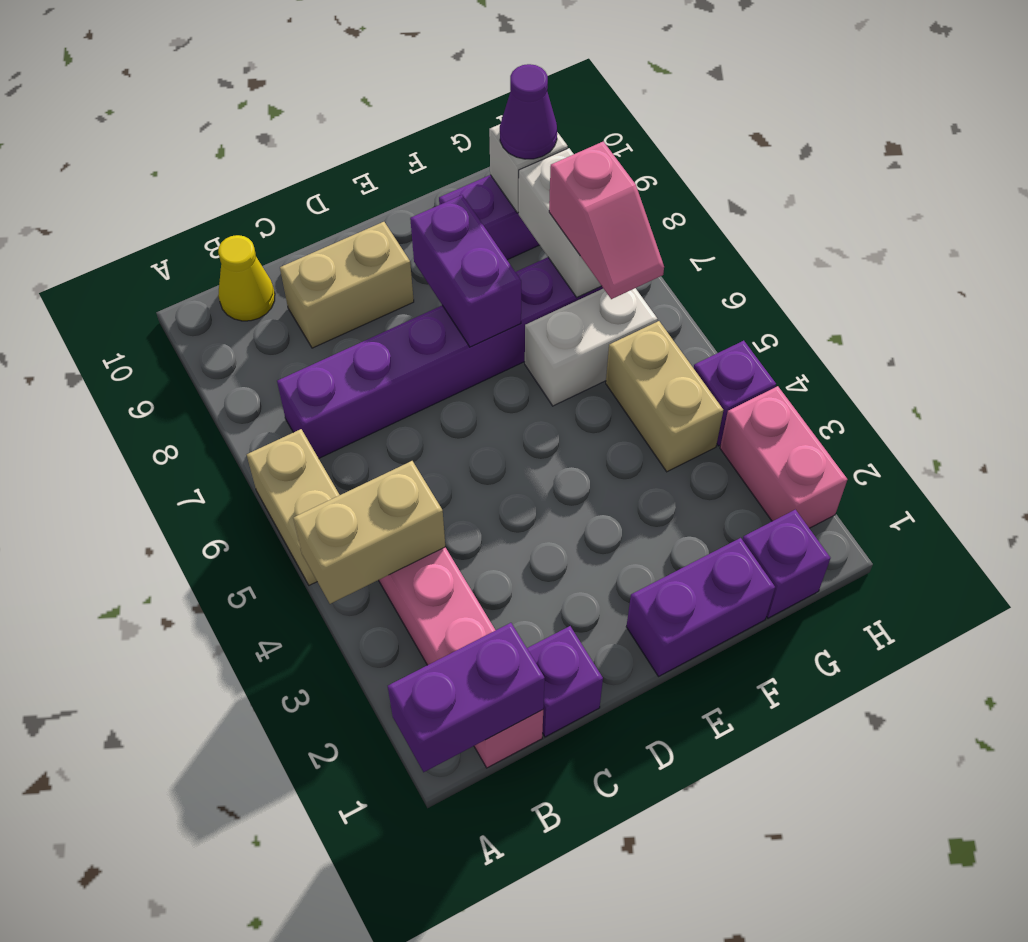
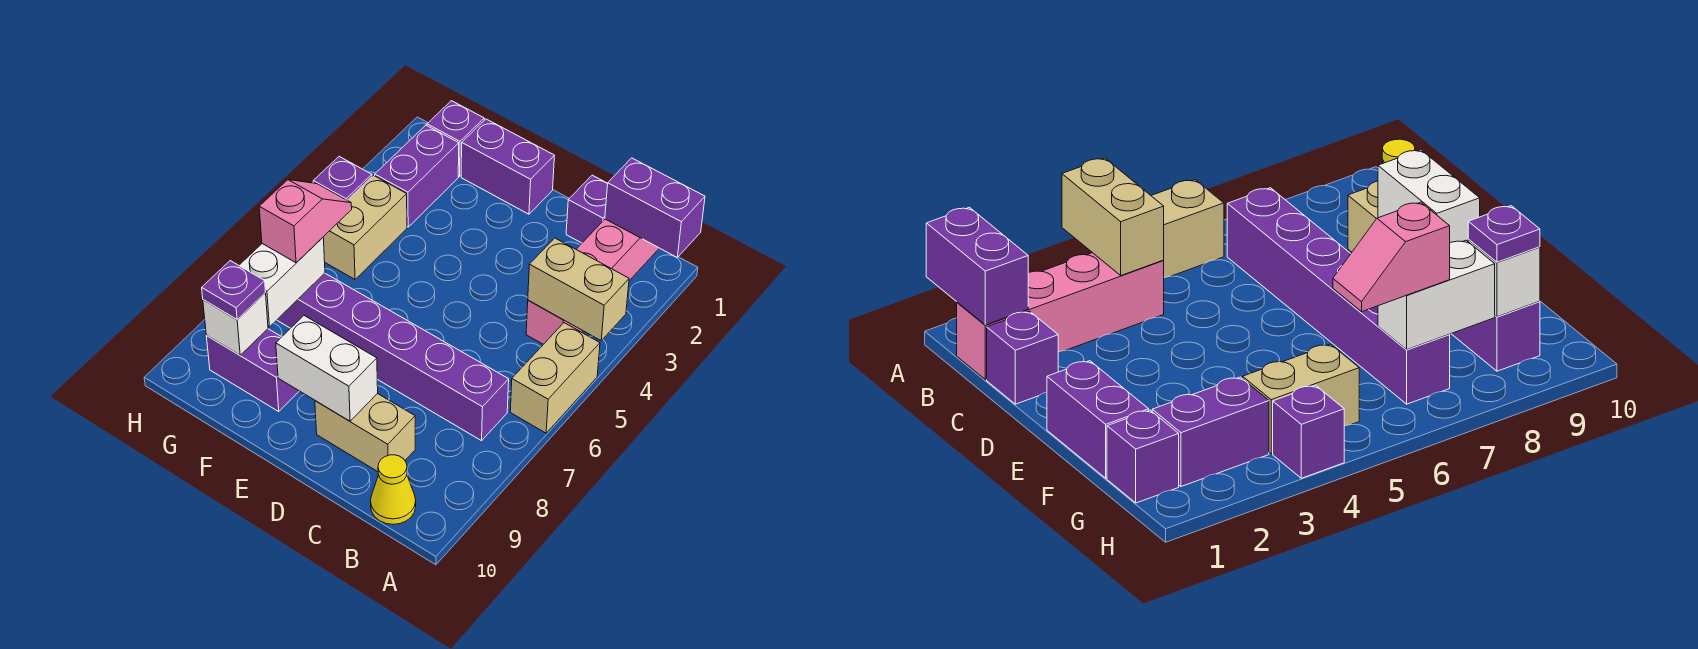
purple 1x2 brick [410,195,521,347] -> purple 1x2 brick moved to [375,125,459,227]
white 1x2 brick [525,288,657,406] -> white 1x2 brick moved to [276,316,378,421]
purple 1x1 cone [500,64,557,159] -> purple 1x1 plate [202,261,266,319]
pink 1x2 brick [720,386,847,528] -> none

